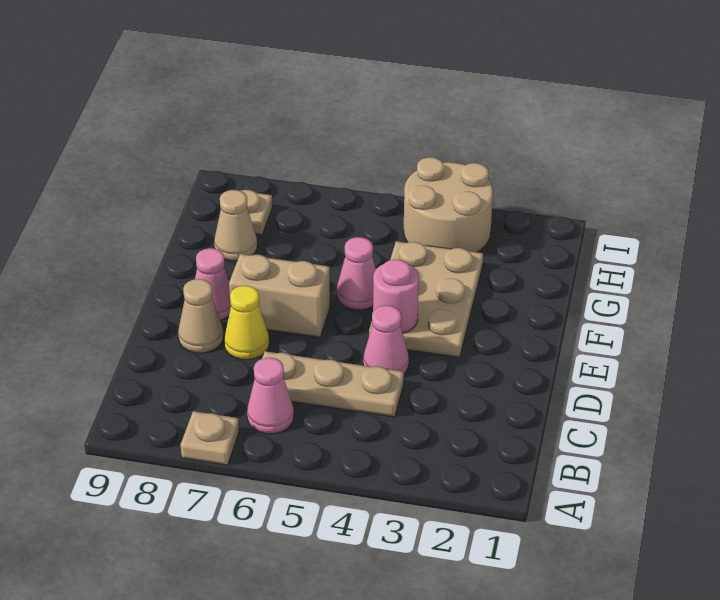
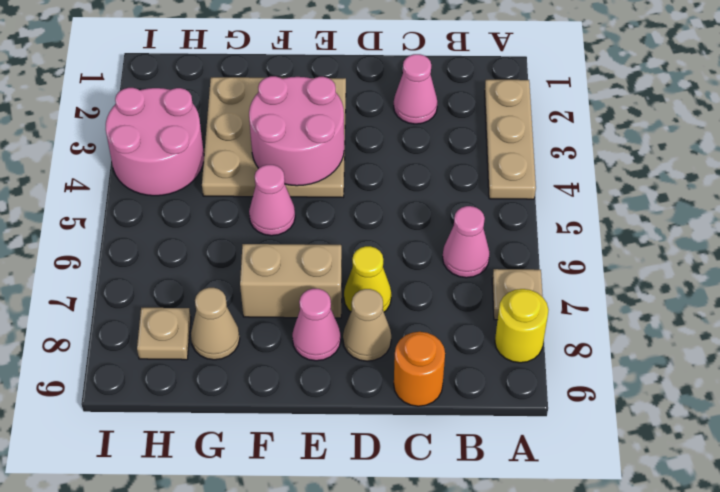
none -> yellow 1x1 round brick [495,289,548,363]
tan 1x3 plate [262,351,404,417] -> tan 1x3 plate moved to [485,80,536,199]
none -> orange 1x1 round brick [394,332,445,406]
pink 1x1 cone [363,305,409,374] -> pink 1x1 cone moved to [394,54,438,124]
tan 2x3 plate [369,241,483,357] -> tan 3x3 plate [202,77,346,197]
pink 1x1 round brick [373,260,419,333] -> pink 2x2 round brick [249,76,344,186]
tan 1x2 brick [229,254,330,337] -> tan 1x2 brick turned to [240,244,342,318]
tan 2x2 round brick [404,157,493,252] -> pink 2x2 round brick [106,88,204,196]

